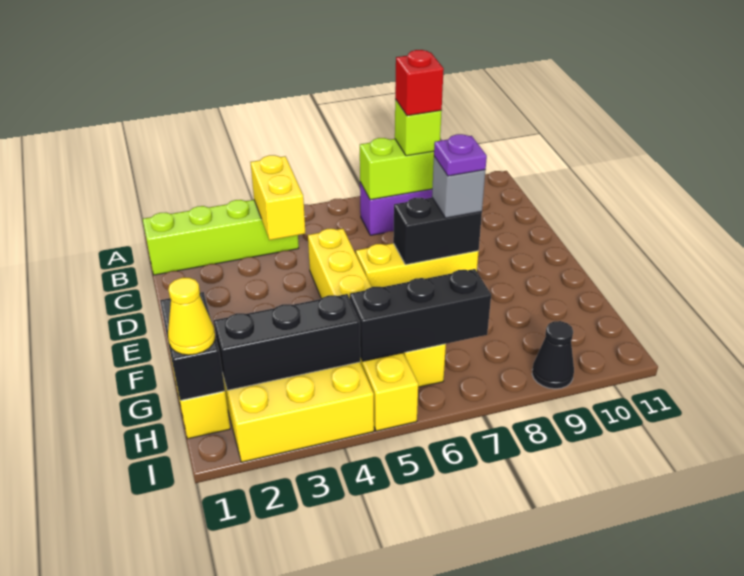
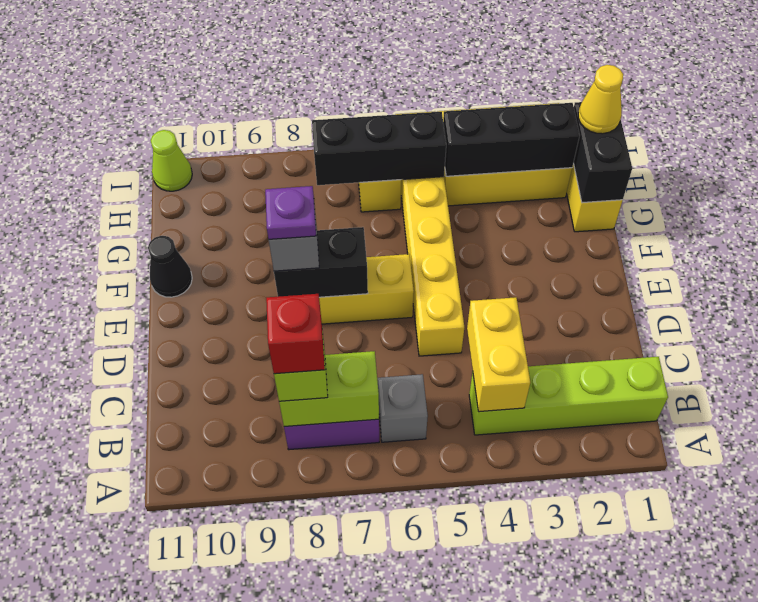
none -> grey 1x1 brick [378,374,428,442]
black 1x1 cone [532,321,574,389] -> black 1x1 cone moved to [148,236,192,297]
none -> lime 1x1 cone [151,130,192,191]

